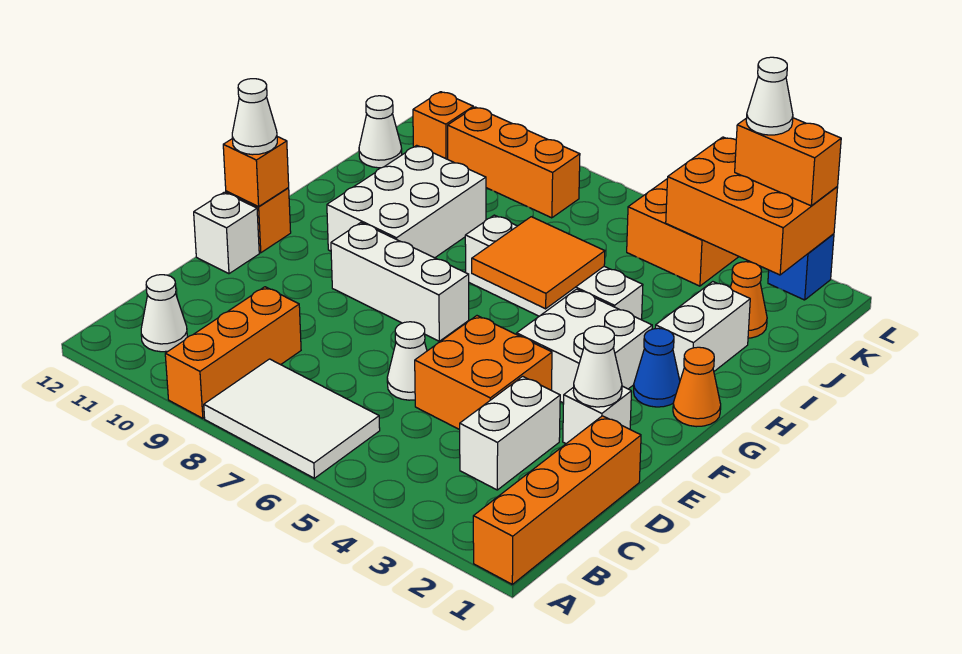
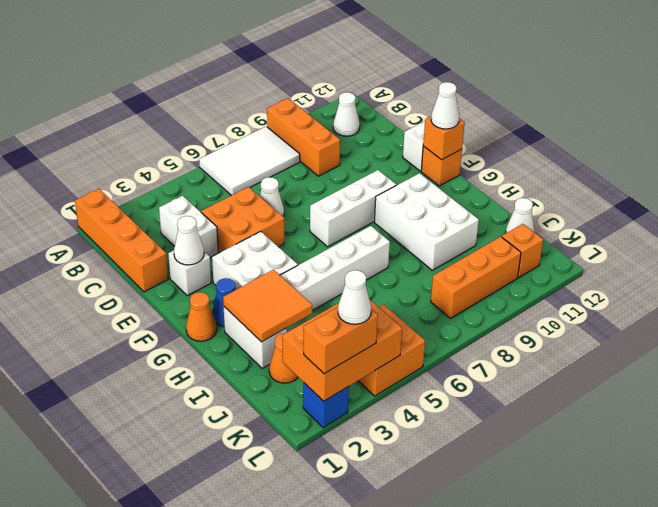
orange 2x2 tile [472,217,605,309] -> orange 2x2 tile moved to [223,270,312,342]

